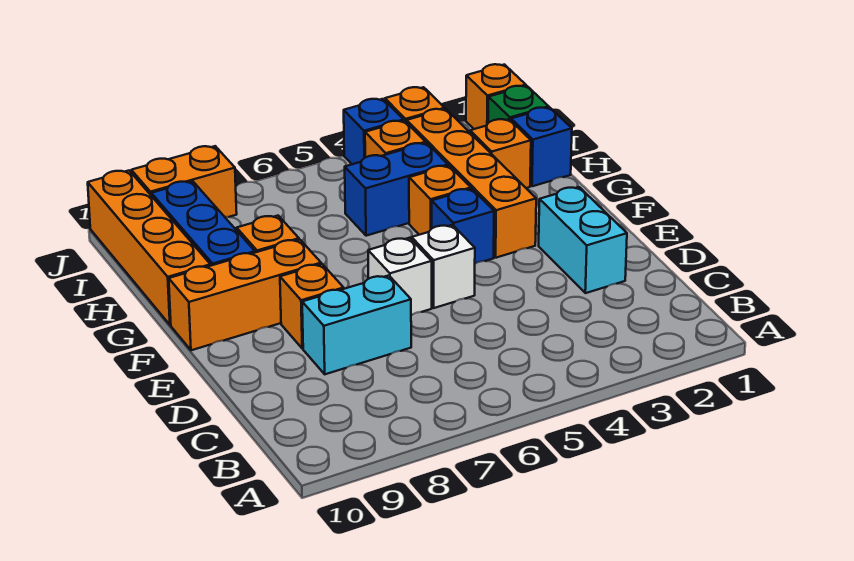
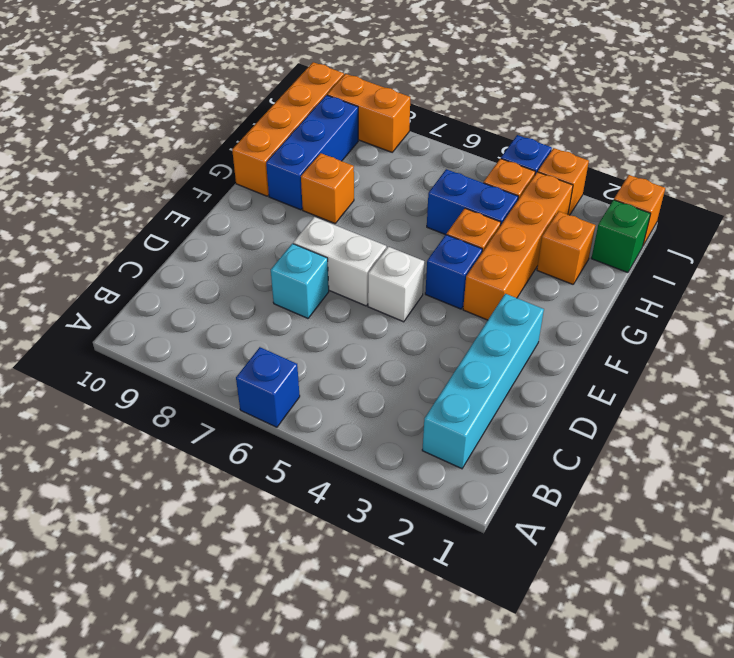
cyan 1x2 brick [539,187,627,293] -> cyan 1x4 brick [422,294,544,469]
cyan 1x2 brick [302,275,411,374] -> cyan 1x1 brick [271,244,329,318]
white 1x1 brick [368,238,432,315] -> white 1x2 brick [293,217,386,306]
orange 1x1 brick [280,264,344,349] -> none
orange 1x3 brick [169,240,321,350] -> none
blue 1x1 brick [511,107,572,186] -> blue 1x1 brick moved to [236,347,300,427]

